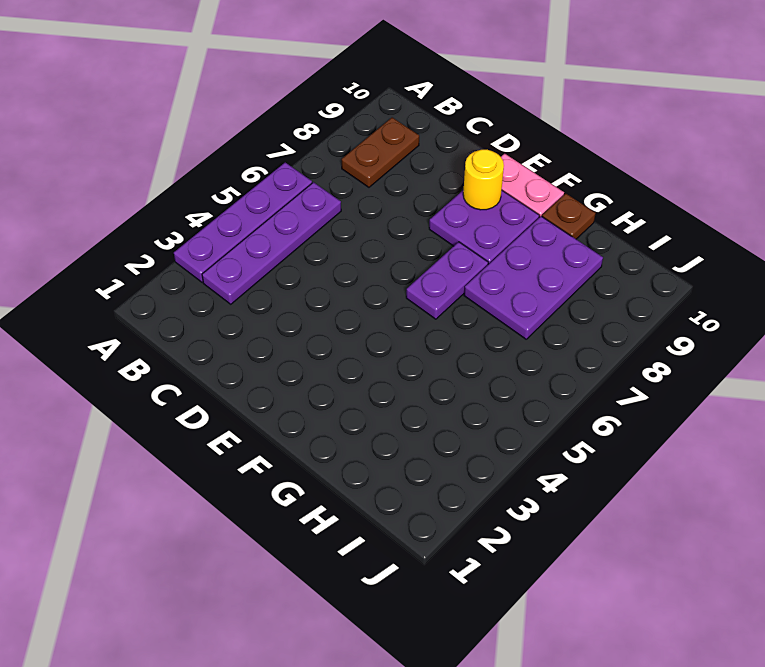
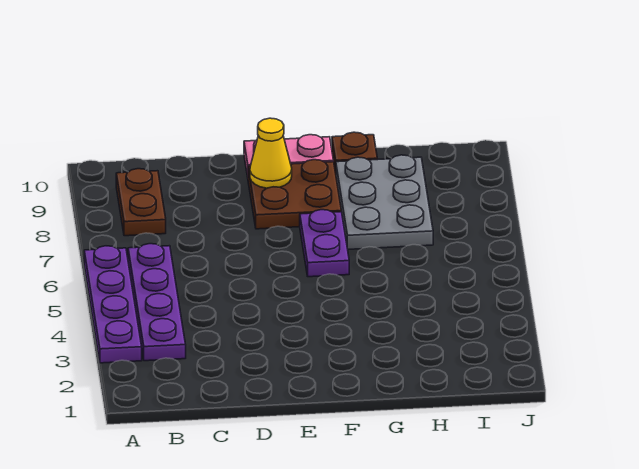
purple 2x2 plate [429,190,539,264] -> brown 2x2 plate [248,160,341,229]
yellow 1x1 round brick [463,150,504,210] -> yellow 1x1 cone [250,118,292,188]
purple 2x3 plate [464,216,603,339] -> grey 2x3 plate [336,155,433,249]

